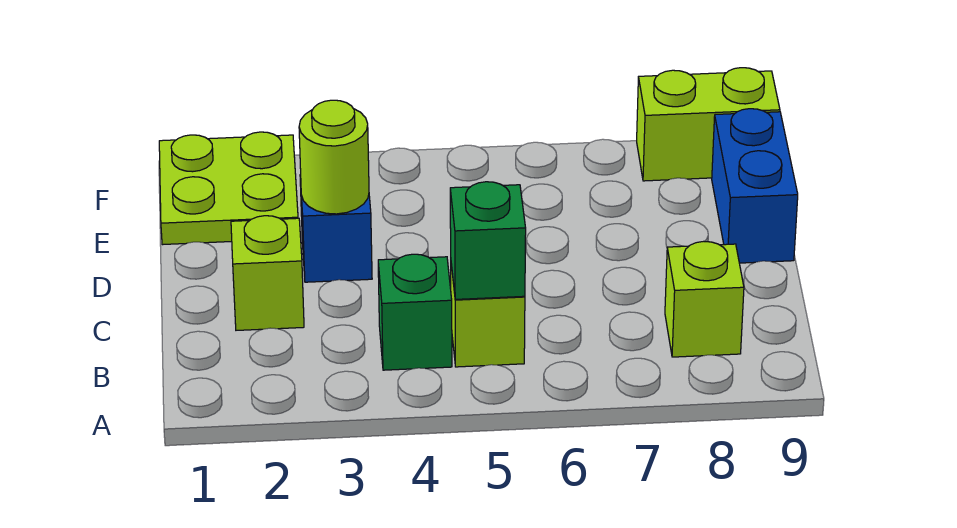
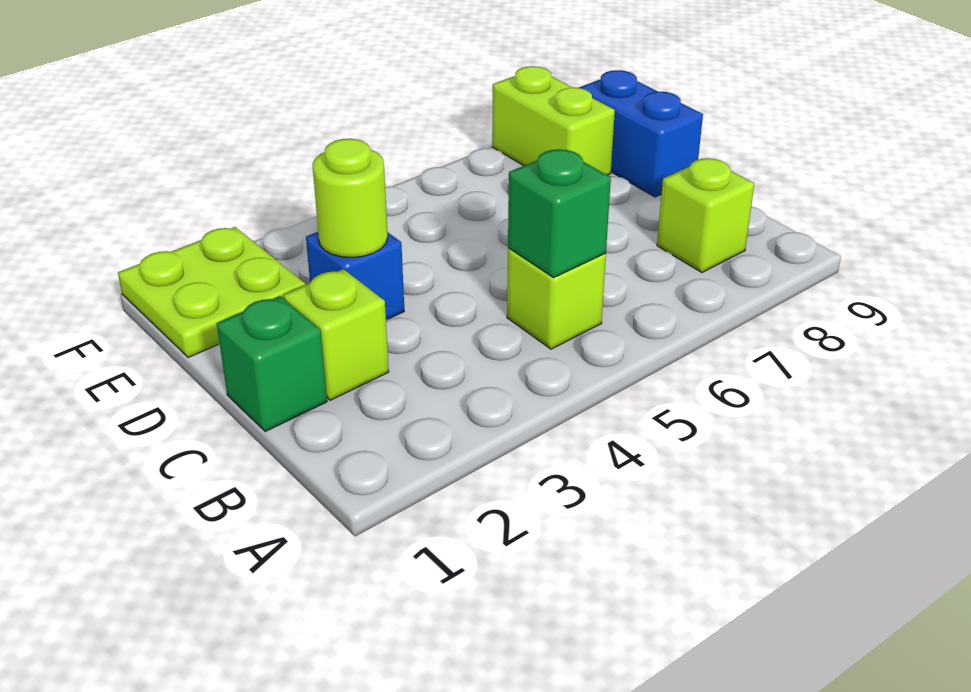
green 1x1 brick [378,254,452,370] -> green 1x1 brick moved to [217,296,327,432]
lime 1x2 brick [637,68,780,181] -> lime 1x2 brick turned to [492,66,615,175]

